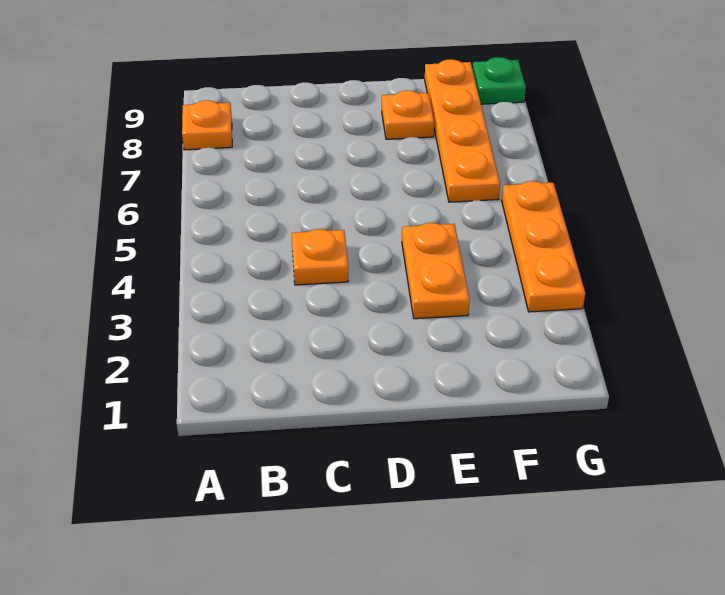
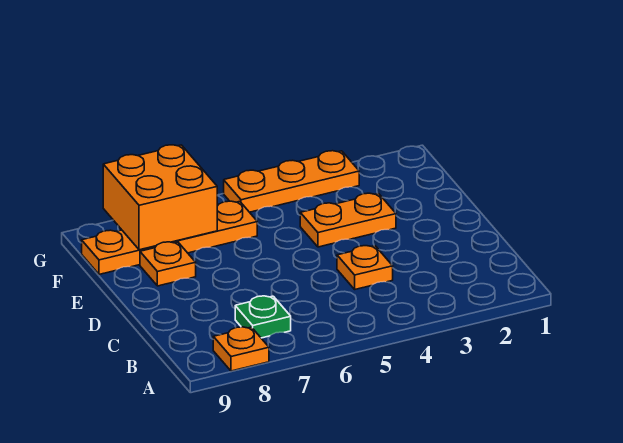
none -> orange 2x2 brick [103,145,217,250]
green 1x1 plate [472,57,526,104] -> green 1x1 plate moved to [235,296,291,338]

